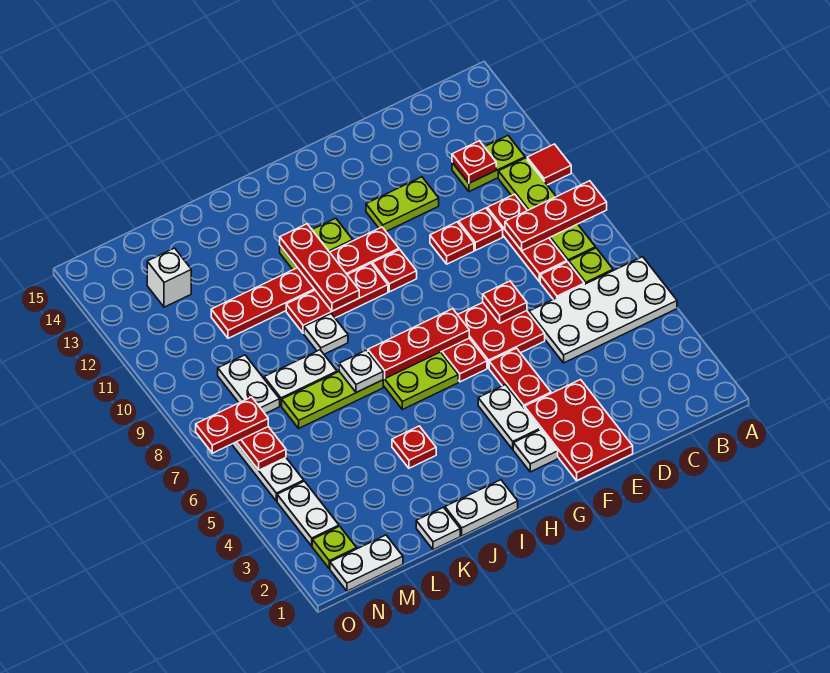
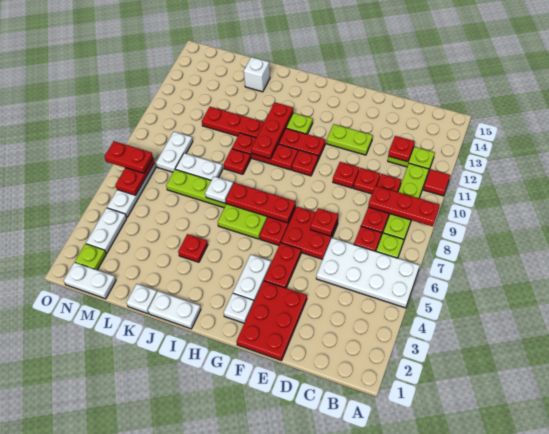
white 1x1 plate [304,314,348,354] -> red 1x1 plate [224,149,251,174]
white 1x1 brick [147,248,191,307] -> white 1x1 brick moved to [244,57,270,92]

